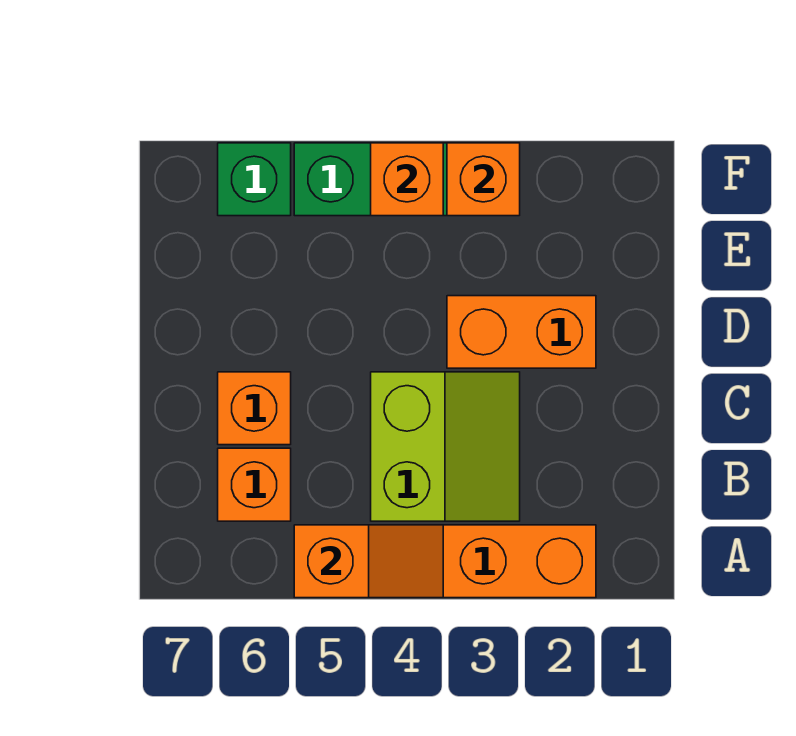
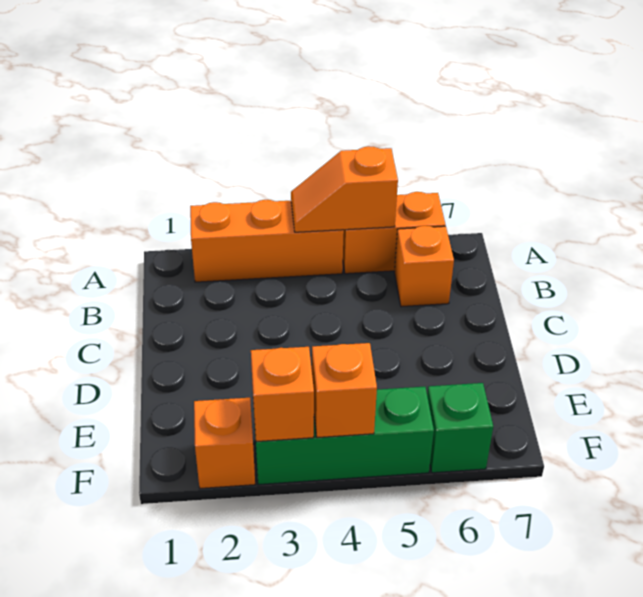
lime 2x2 slope [371,372,520,521] -> none
orange 1x1 brick [218,372,291,445] -> orange 1x1 brick moved to [194,398,255,488]
orange 1x2 brick [447,296,596,368] -> orange 1x2 brick moved to [343,192,446,274]

